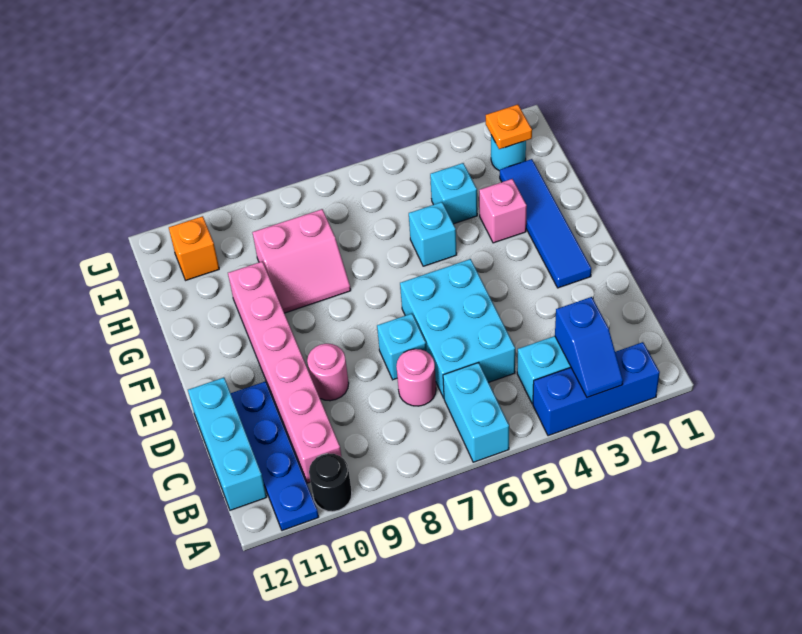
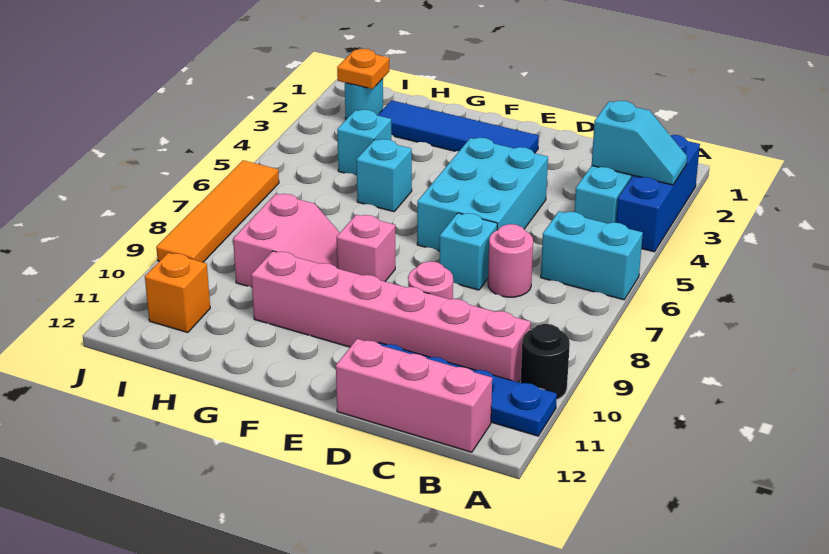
blue 1x2 slope [555,297,623,398] -> cyan 1x2 slope [592,101,687,185]
cyan 1x3 brick [188,378,267,510] -> pink 1x3 brick [336,339,492,452]
cyan 2x3 brick [400,259,515,398] -> cyan 2x3 brick turned to [417,138,548,251]
pink 1x1 brick [479,179,527,243] -> pink 1x1 brick moved to [337,215,395,281]
none -> orange 1x4 tile [156,160,279,262]

